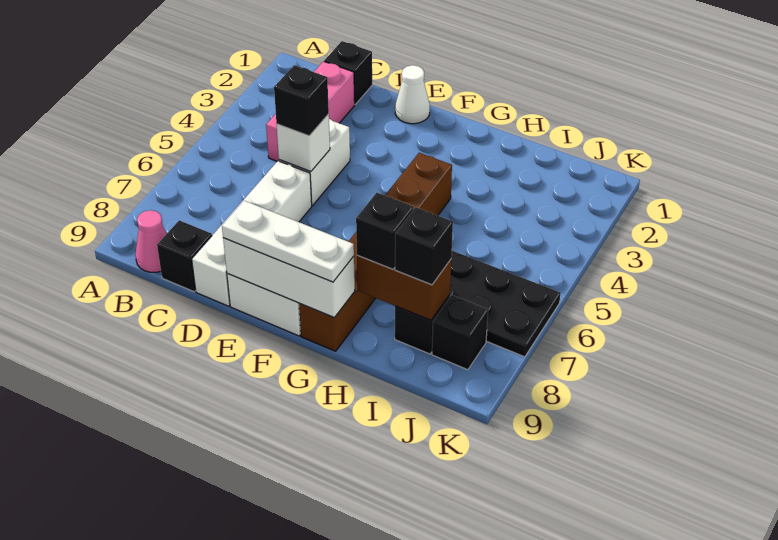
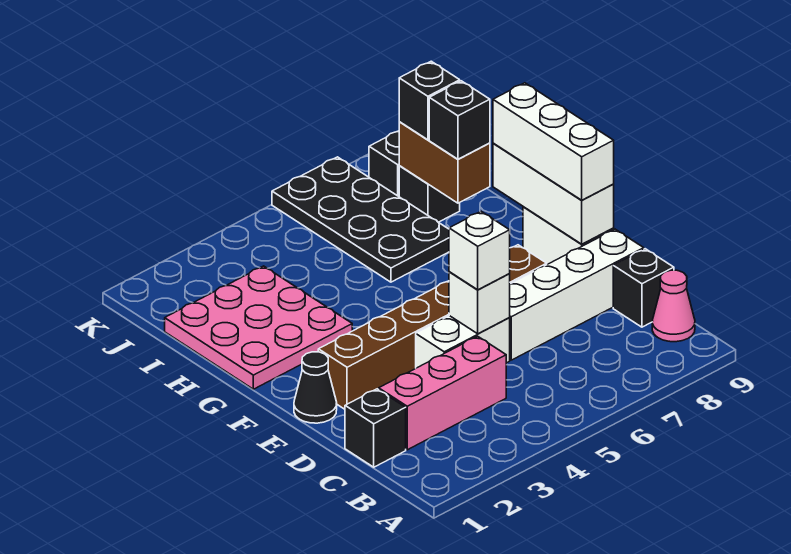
black 1x1 brick [274,65,329,136] -> white 1x1 brick [449,212,510,290]
white 1x1 cone [395,65,430,124] -> black 1x1 cone [294,352,337,423]
white 1x3 plate [222,201,354,282] -> white 1x3 brick [493,83,614,200]
none -> pink 3x3 plate [165,266,352,389]
brown 1x6 brick [299,153,452,351] -> brown 1x6 brick moved to [318,245,547,409]

